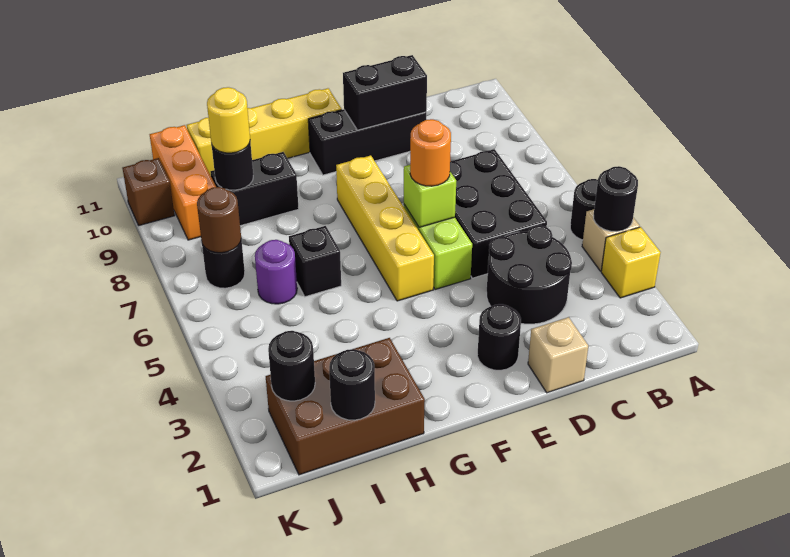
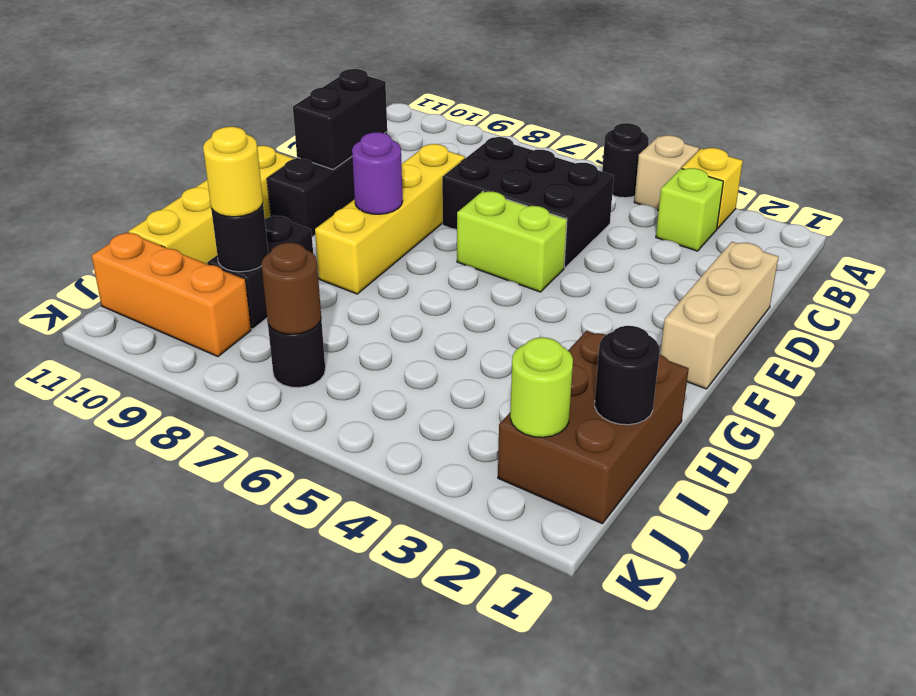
black 1x1 round brick [594,166,638,232] -> none
black 2x2 round brick [486,226,572,324] -> none
tan 1x1 brick [528,317,588,393] -> tan 1x3 brick [660,242,778,389]
black 1x1 round brick [477,304,521,370] -> none
lime 1x1 brick [404,165,456,227] -> lime 1x1 brick moved to [656,168,723,251]
orange 1x1 round brick [410,119,451,186] -> none
yellow 1x4 brick [336,155,434,301] -> yellow 1x4 brick turned to [315,144,465,294]
black 1x1 brick [289,226,341,297] -> none
purple 1x1 round brick [255,240,297,304] -> purple 1x1 round brick moved to [352,132,403,214]
black 1x1 round brick [268,331,315,401] -> lime 1x1 round brick [510,337,573,437]
brown 1x1 brick [123,158,175,225] -> none

